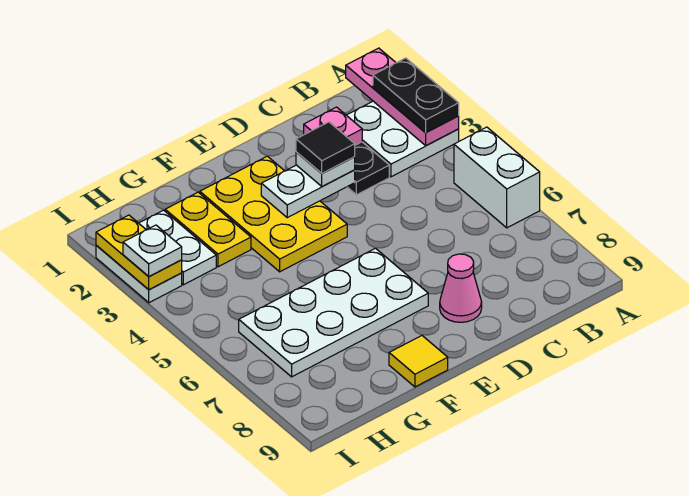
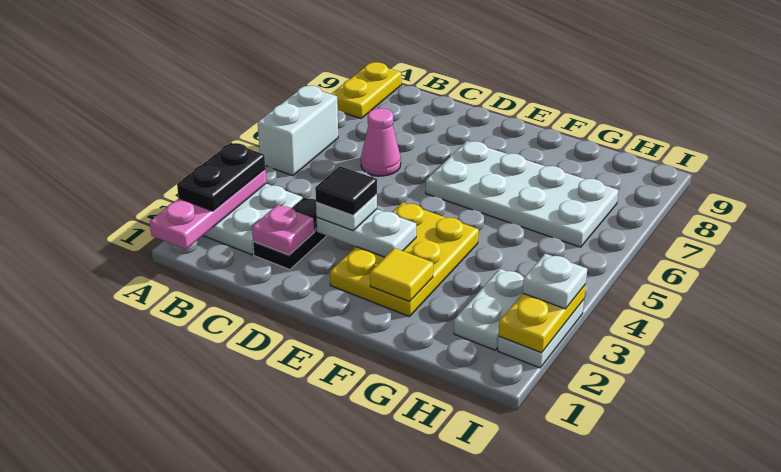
pink 1x1 cone [440,254,482,322] -> pink 1x1 cone moved to [361,108,401,176]
yellow 1x1 tile [389,336,448,387] -> yellow 1x1 tile moved to [370,248,433,302]
yellow 1x2 plate [165,192,251,267] -> yellow 1x2 plate moved to [332,62,401,118]

